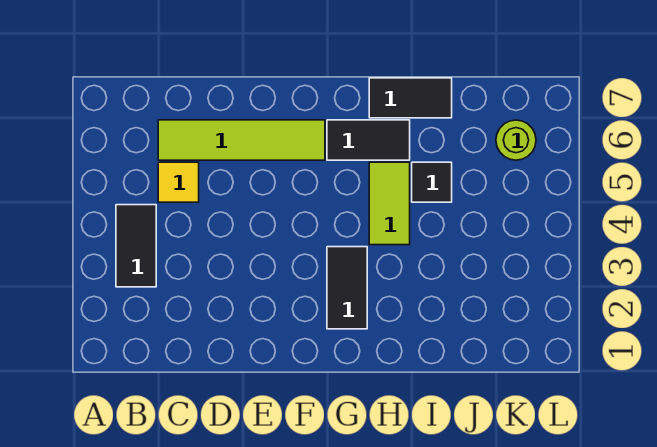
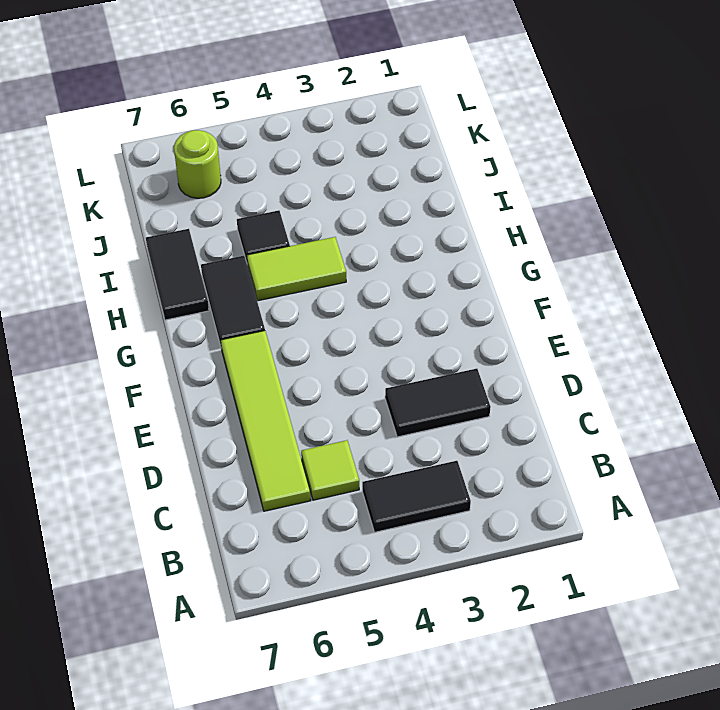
yellow 1x1 tile [158,162,199,202] -> lime 1x1 tile [301,440,359,500]
black 1x2 tile [327,247,367,329] -> black 1x2 tile moved to [385,369,491,437]

